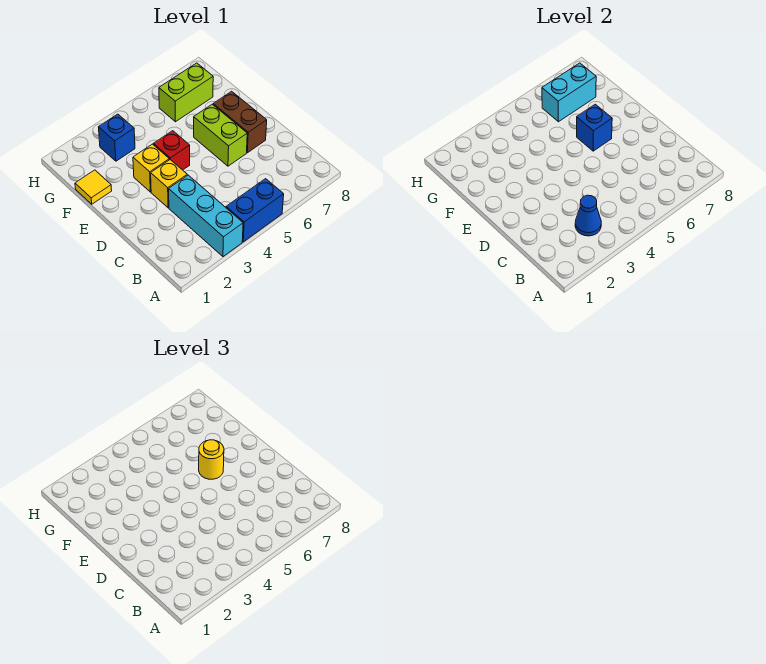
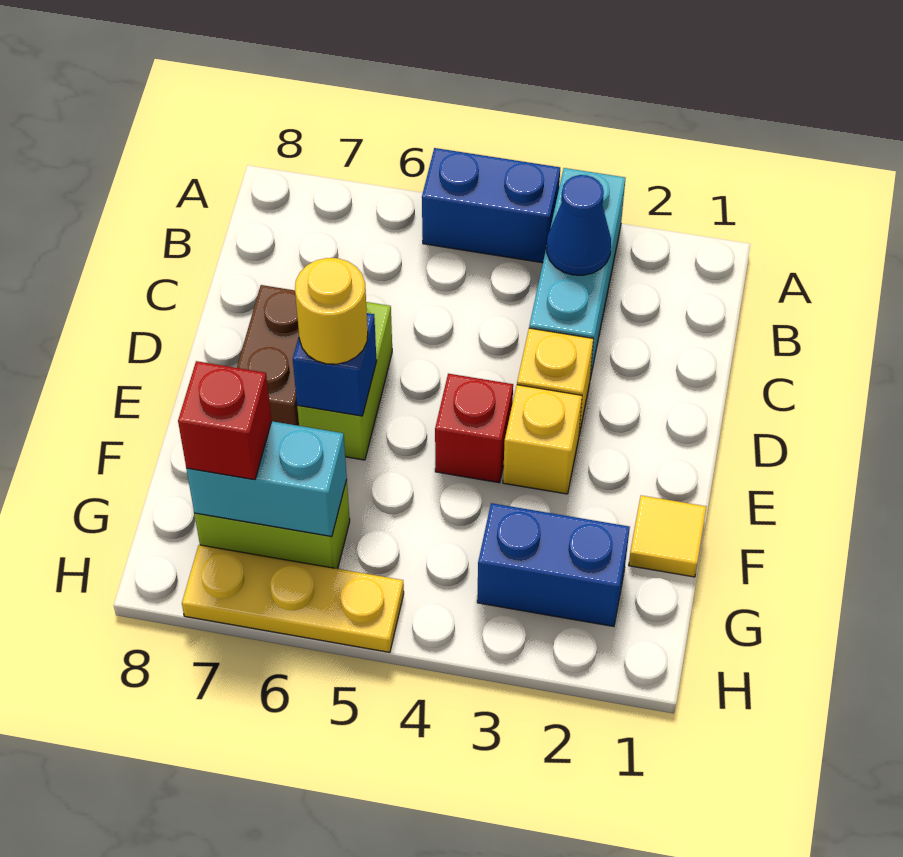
blue 1x1 brick [99,114,135,161] -> blue 1x2 brick [477,503,630,626]
none -> red 1x1 brick [178,361,272,480]
none -> yellow 1x3 plate [182,545,404,652]

